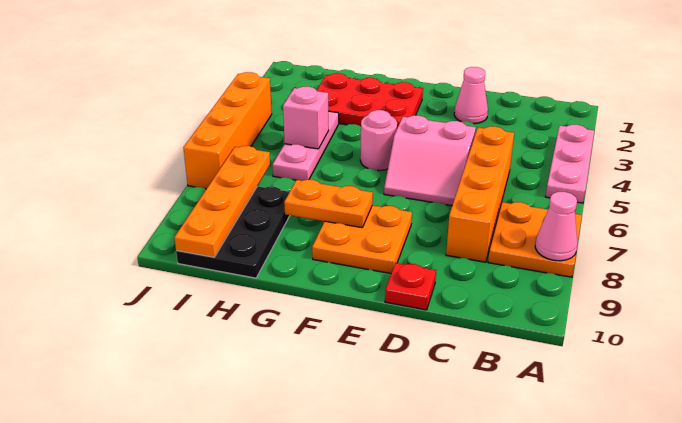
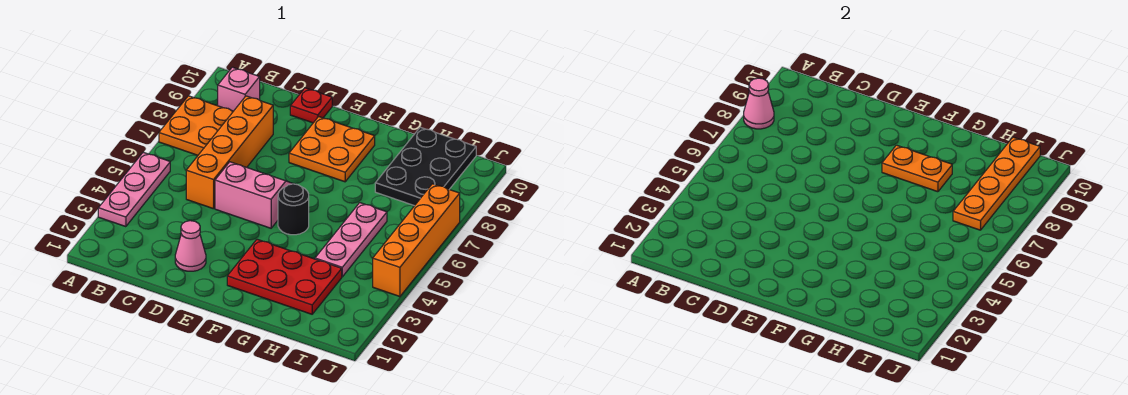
pink 1x1 round brick [360,110,397,171] -> black 1x1 round brick [278,184,309,235]
pink 1x1 brick [283,87,329,149] -> pink 1x1 brick moved to [218,67,260,111]

